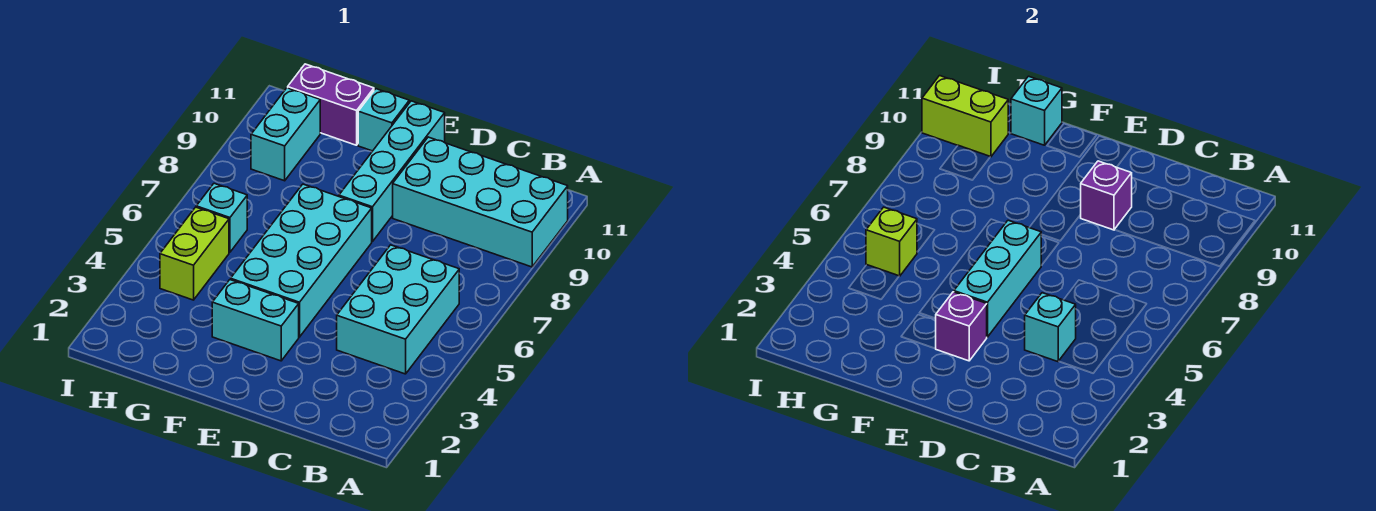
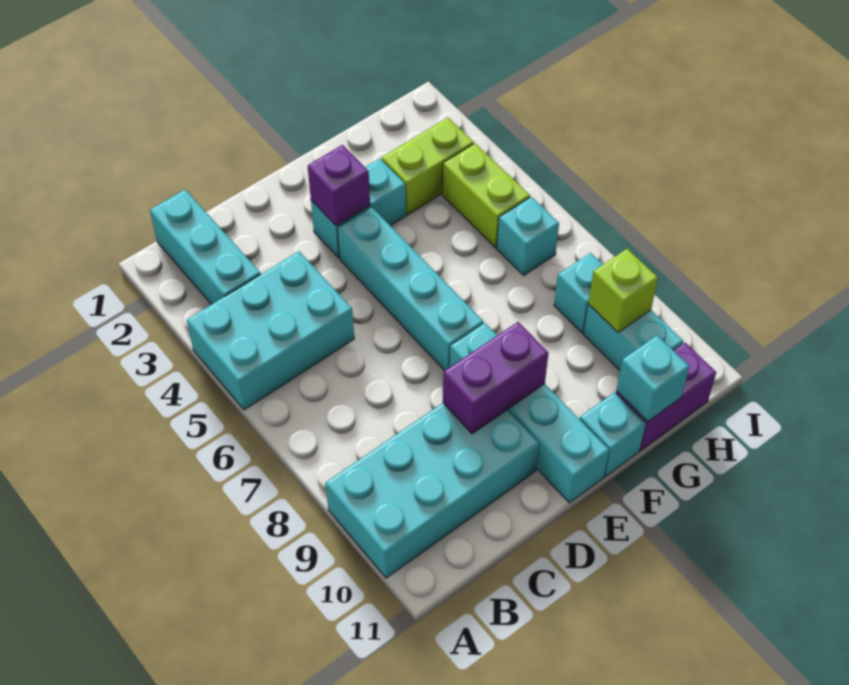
cyan 2x3 brick [337,245,459,374] -> cyan 2x3 brick turned to [187,251,354,410]
cyan 1x1 brick [1025,293,1076,362] -> cyan 1x1 brick moved to [554,253,603,333]
purple 1x1 brick [1081,161,1132,230] -> purple 1x2 brick [443,322,548,434]
cyan 2x4 brick [231,184,372,337] -> cyan 1x4 brick [337,207,484,371]
cyan 1x3 brick [954,220,1042,337] -> cyan 1x3 brick moved to [150,190,261,304]
lime 1x1 brick [866,207,917,276] -> lime 1x1 brick moved to [588,249,658,332]
lime 1x2 brick [922,76,1008,157] -> lime 1x2 brick moved to [382,118,474,215]

